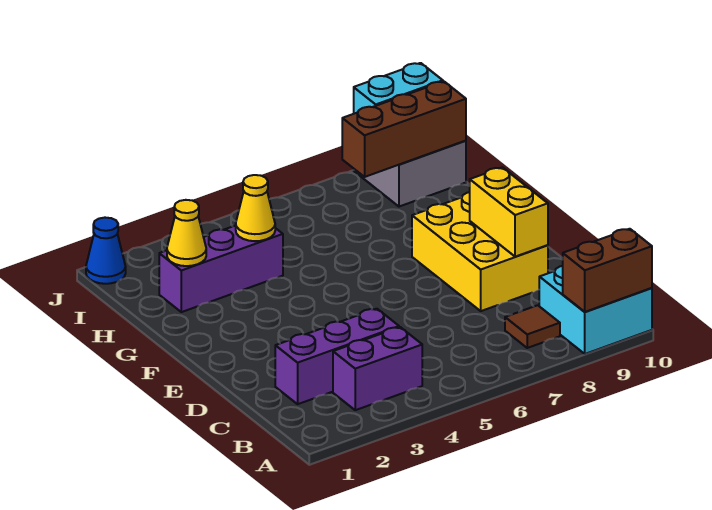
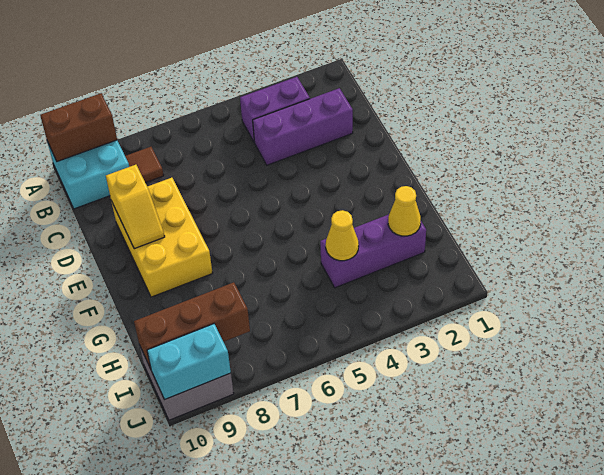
yellow 1x2 brick [470,167,548,257] -> yellow 1x2 slope [106,165,165,249]
blue 1x1 cone [86,218,126,284] -> none

